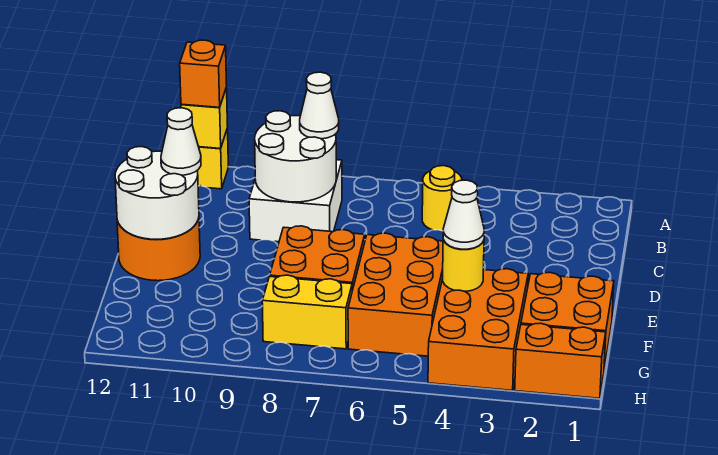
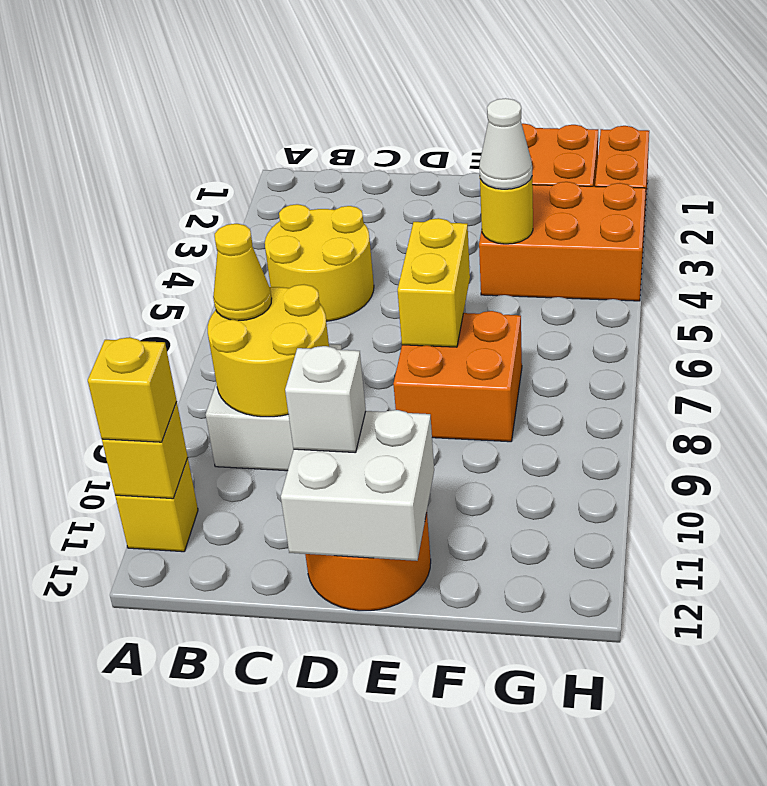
orange 1x1 brick [180,40,227,107] -> yellow 1x1 brick [88,337,177,442]
yellow 1x1 round brick [422,166,462,231] -> yellow 2x2 round brick [265,204,374,321]
white 2x2 round brick [255,111,336,202] -> yellow 2x2 round brick [208,285,329,417]
white 1x1 cone [300,72,339,139] -> yellow 1x1 cone [213,224,272,321]
white 2x2 round brick [115,147,199,239] -> white 2x2 brick [281,410,434,561]
white 1x1 cone [161,108,201,175] -> white 1x1 brick [285,346,366,453]
orange 2x3 brick [348,233,443,356] -> none
yellow 1x2 brick [262,275,352,349] -> yellow 1x2 brick moved to [398,218,470,347]

